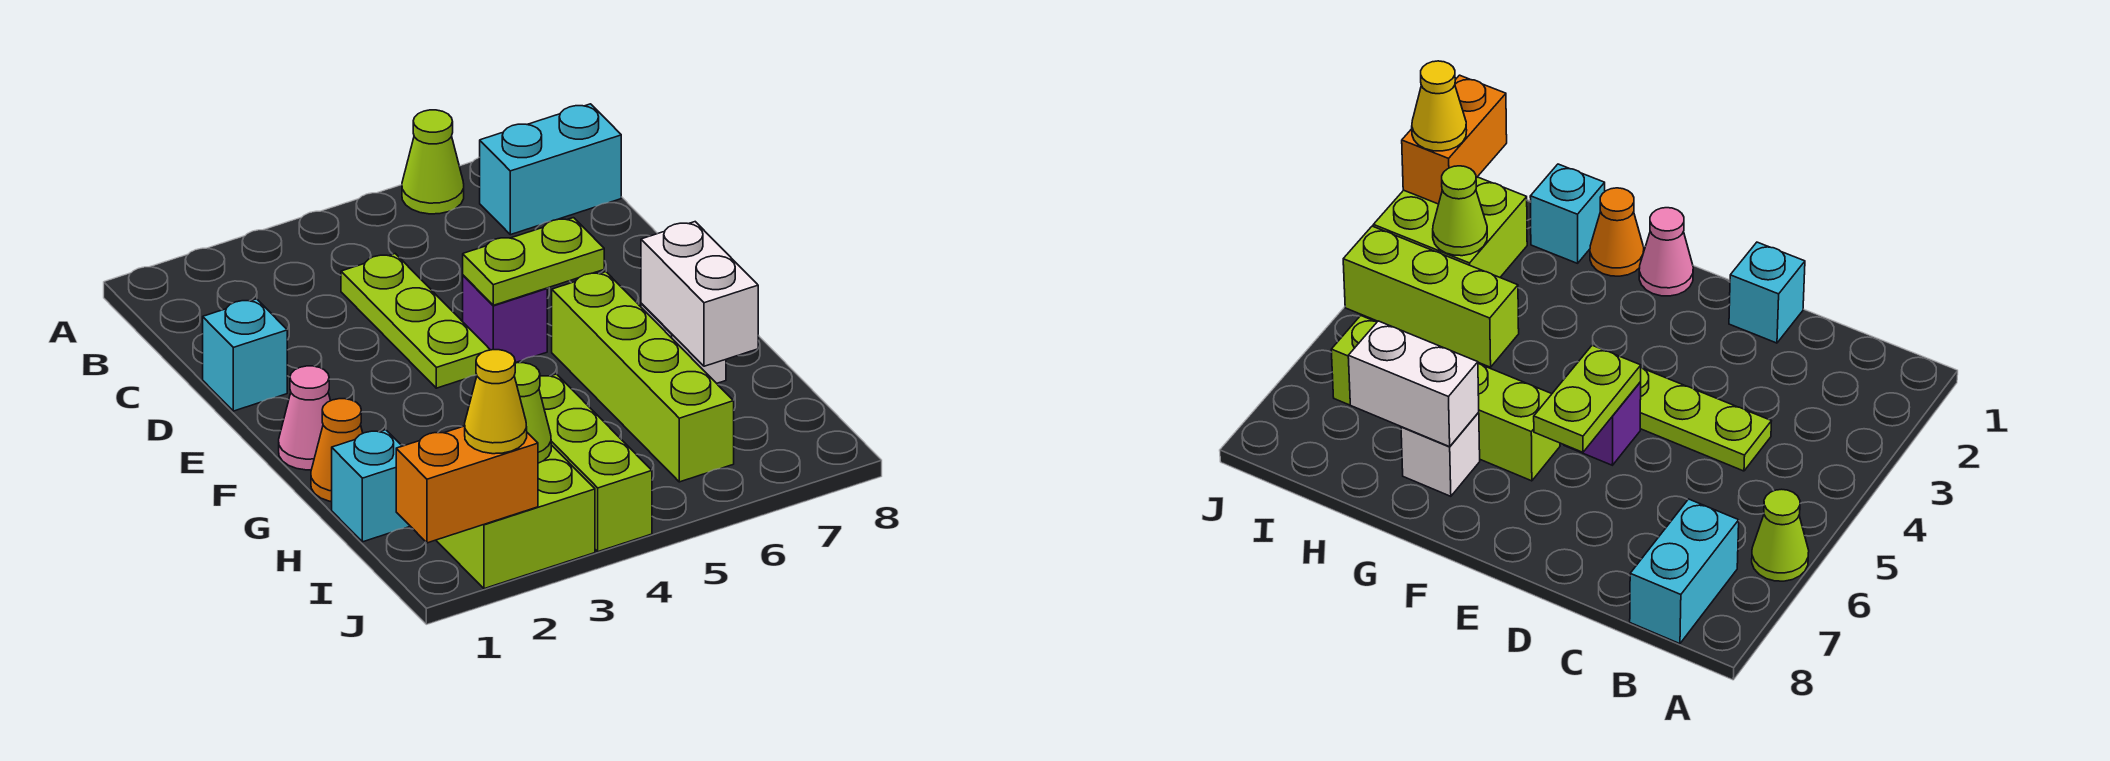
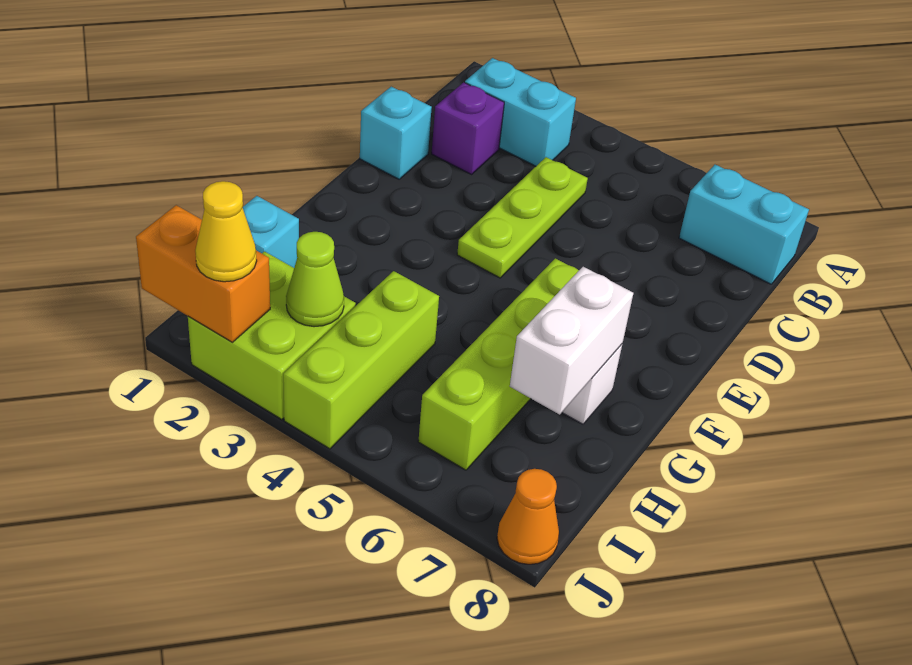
lime 1x1 cone [402,110,464,214] -> none
none -> cyan 1x2 brick [465,58,576,166]
purple 1x1 brick [463,275,547,363] -> purple 1x1 brick moved to [432,82,504,174]
lime 1x2 plate [463,218,604,305] -> none
pink 1x1 cone [279,366,330,470] -> none
orange 1x1 cone [311,399,363,502] -> orange 1x1 cone moved to [497,469,559,564]

